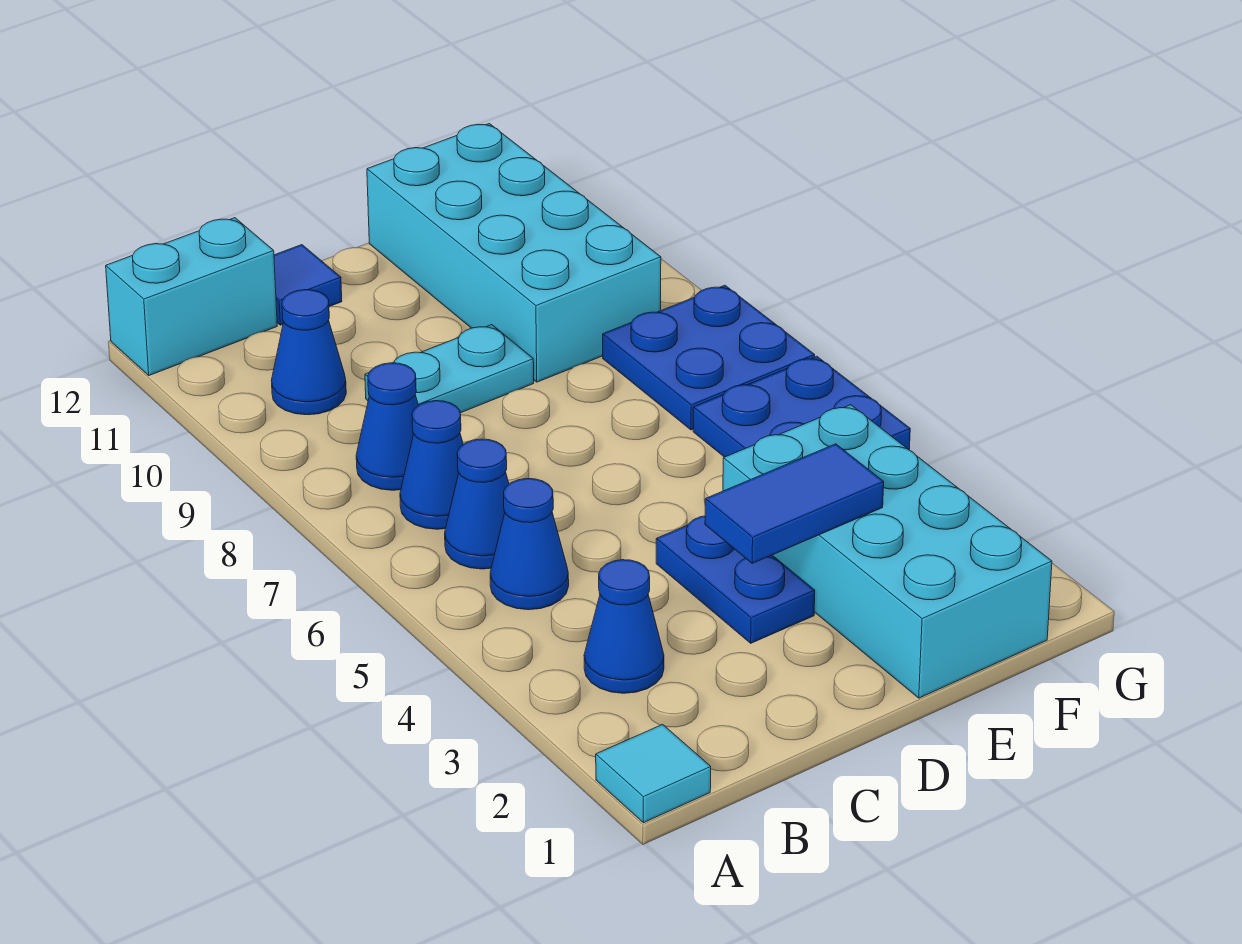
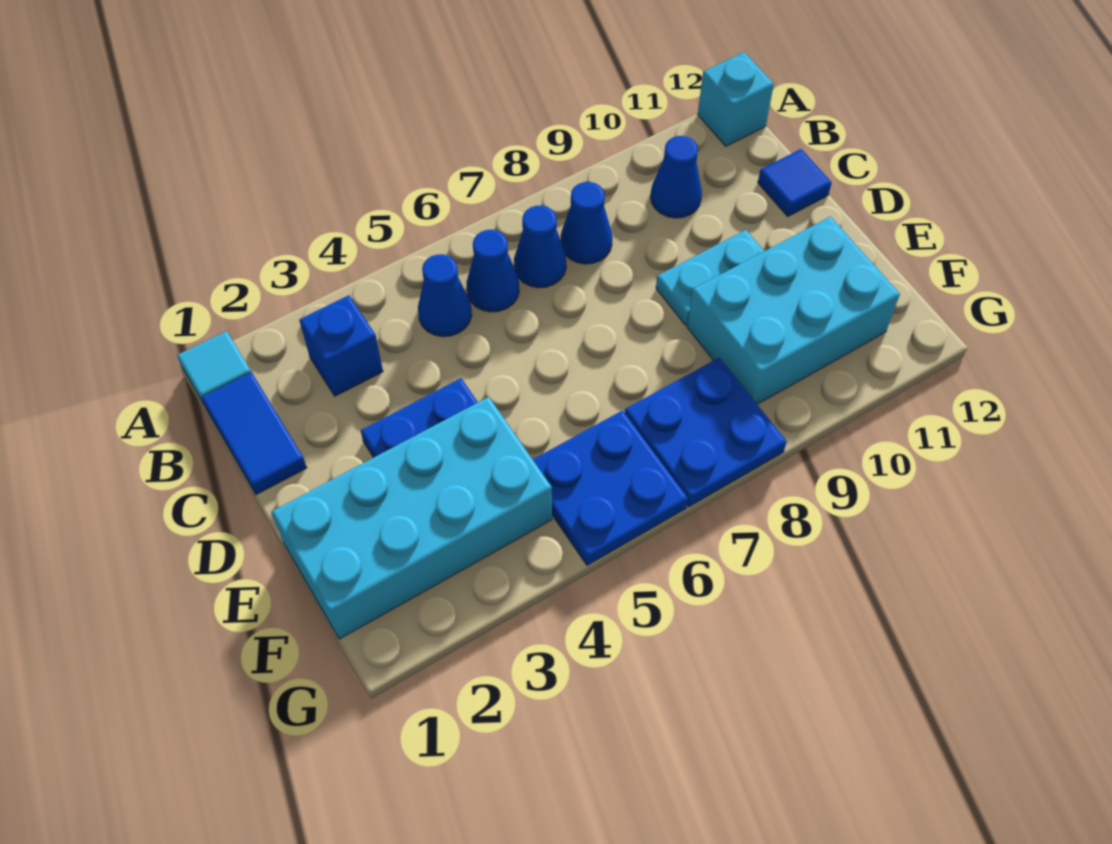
cyan 1x2 brick [106,218,277,375] -> cyan 1x1 brick [698,52,774,146]
blue 1x1 cone [584,560,664,693] -> blue 1x1 brick [299,295,383,396]
cyan 1x2 plate [365,325,534,413] -> cyan 1x2 plate turned to [656,230,764,325]
blue 1x2 tile [705,444,884,563] -> blue 1x2 tile moved to [201,372,307,495]
cyan 2x4 brick [367,124,661,382] -> cyan 2x3 brick [687,217,900,404]

